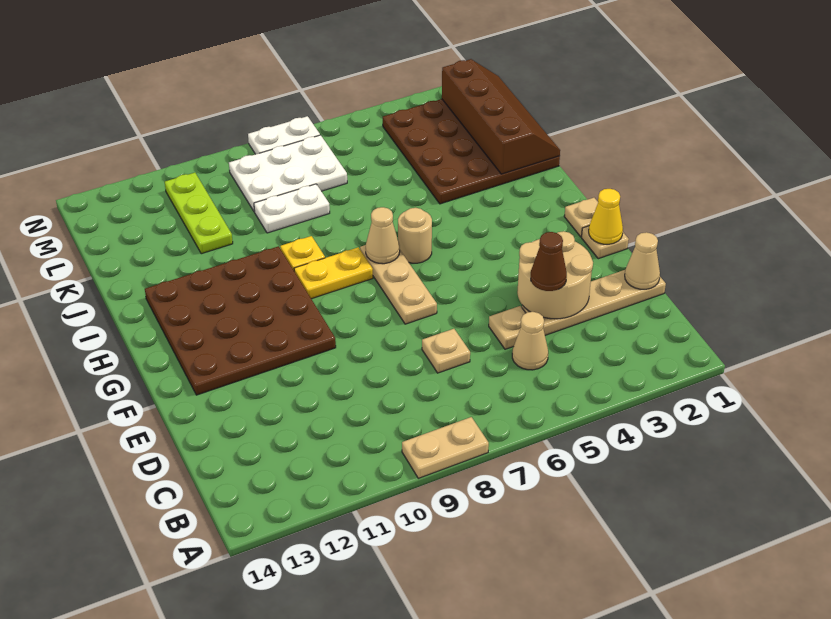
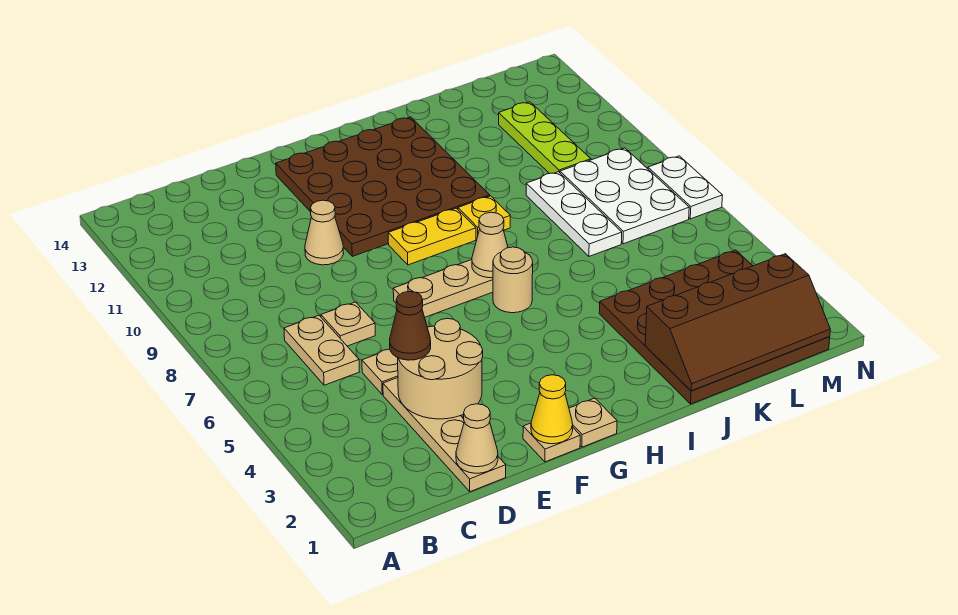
tan 1x2 plate [402,417,489,478] -> tan 1x2 plate moved to [284,315,359,385]
tan 1x1 cone [512,312,548,370] -> tan 1x1 cone moved to [305,200,344,265]
yellow 1x2 plate [294,247,373,299] -> yellow 1x2 plate turned to [388,208,476,265]
white 1x2 plate [254,184,330,233] -> white 1x3 plate [526,172,622,256]
lime 1x3 plate [165,173,233,254] -> lime 1x3 plate turned to [499,102,591,174]

